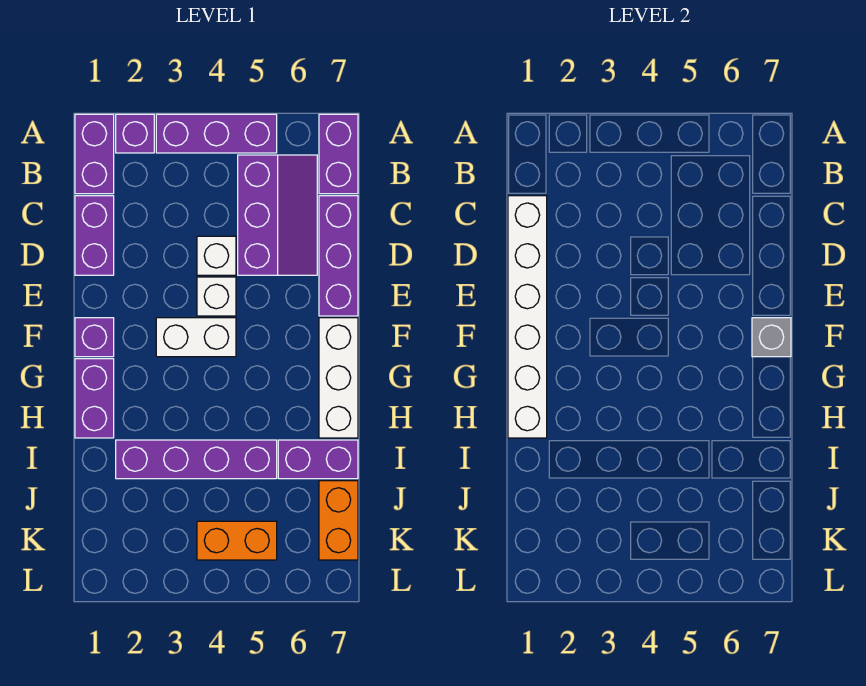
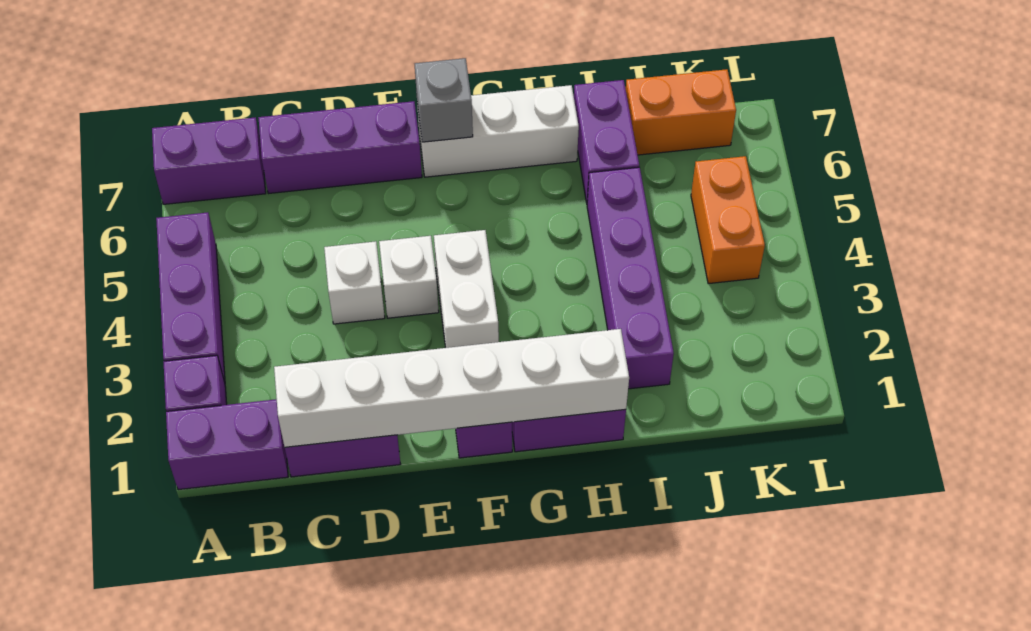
purple 2x3 slope [238,155,317,275] -> none

